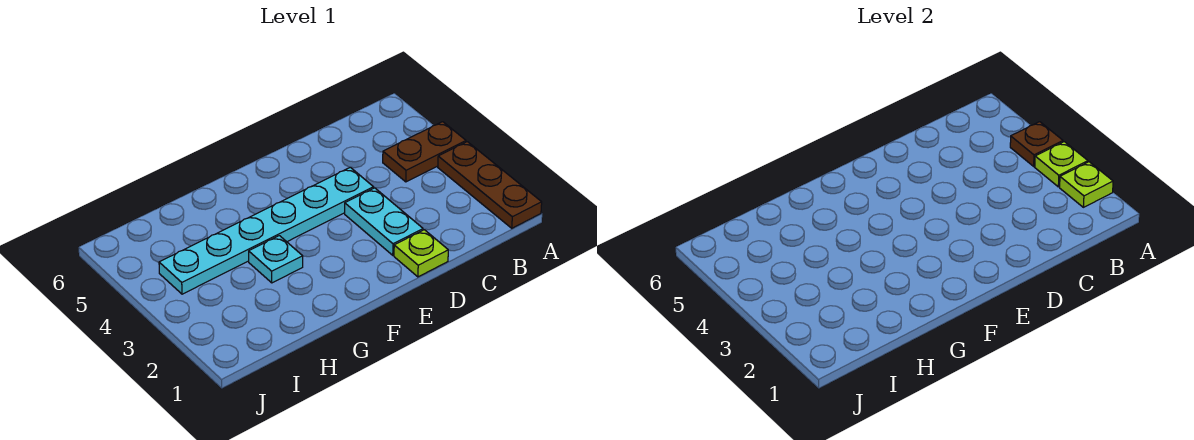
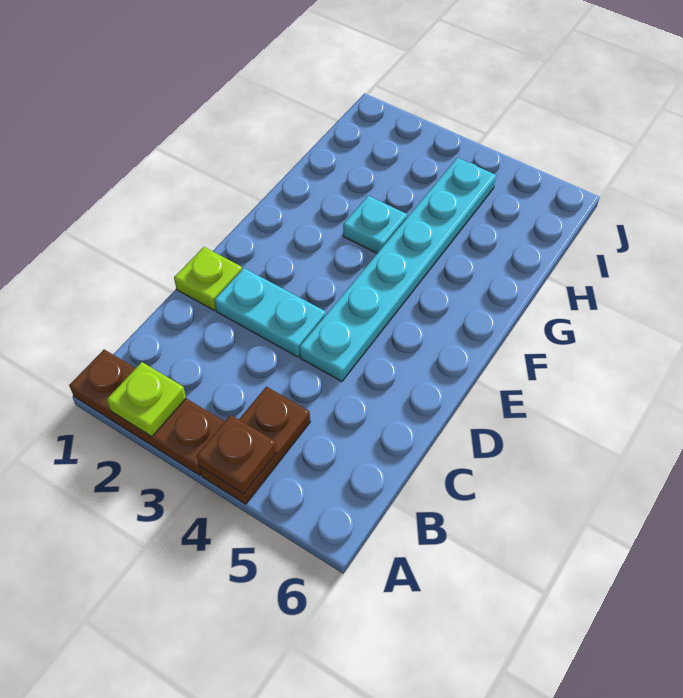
lime 1x1 plate [1035,142,1088,187] -> none

